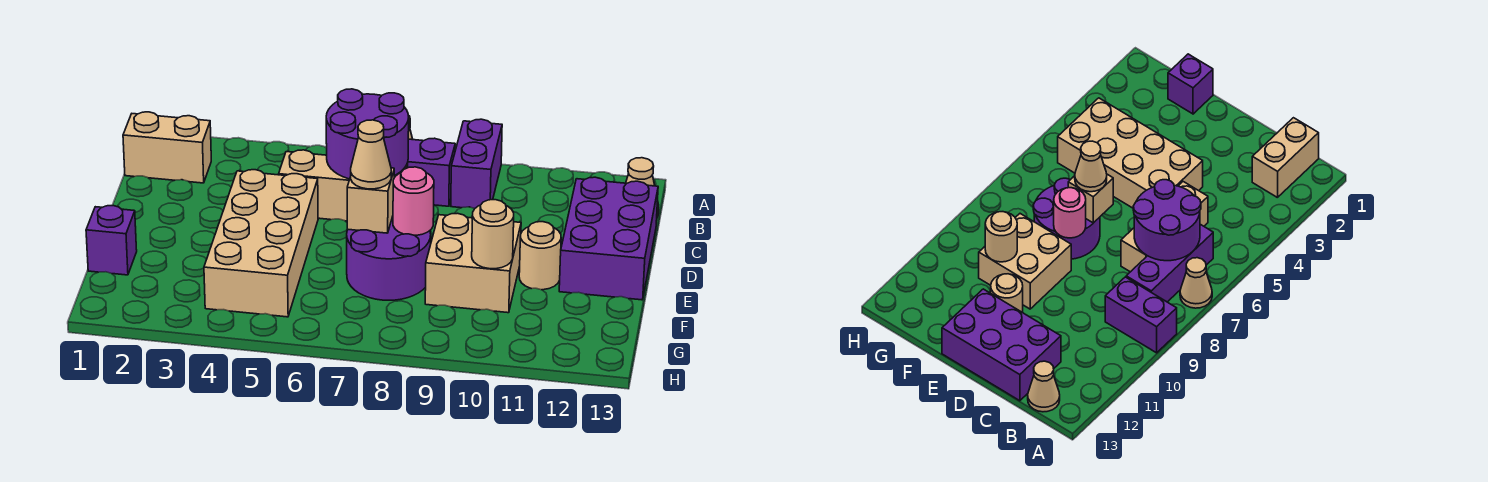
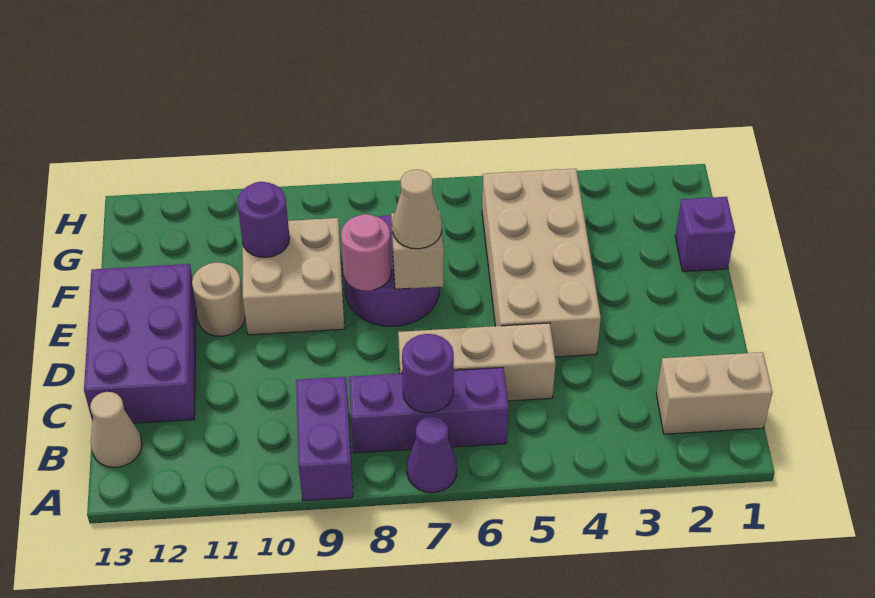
tan 1x1 cone [1180,258,1212,308] -> purple 1x1 cone [407,417,457,493]
purple 2x2 round brick [326,89,409,179] -> purple 1x1 round brick [402,334,454,413]
tan 1x1 round brick [472,200,514,269] -> purple 1x1 round brick [237,182,290,257]

